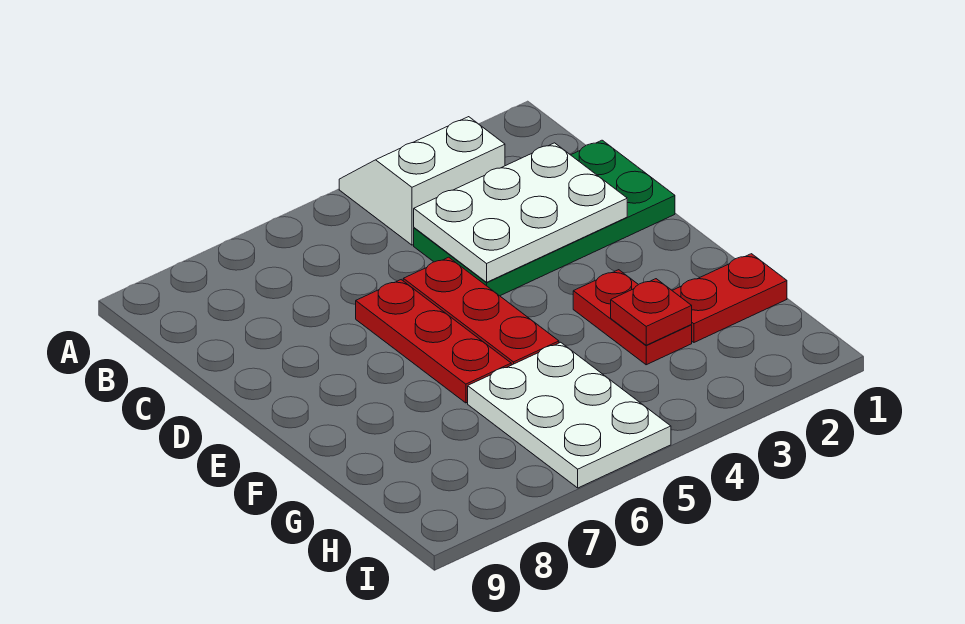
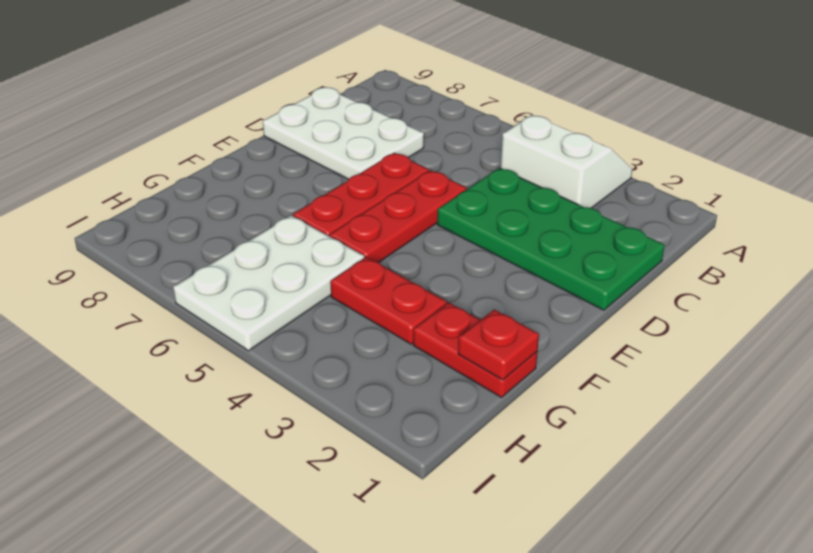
white 2x3 plate [414,143,627,282] -> white 2x3 plate moved to [263,87,424,179]
red 1x2 plate [573,270,692,365] -> red 1x2 plate turned to [330,257,447,344]
red 1x1 plate [611,279,692,345] -> red 1x1 plate moved to [458,309,539,380]

